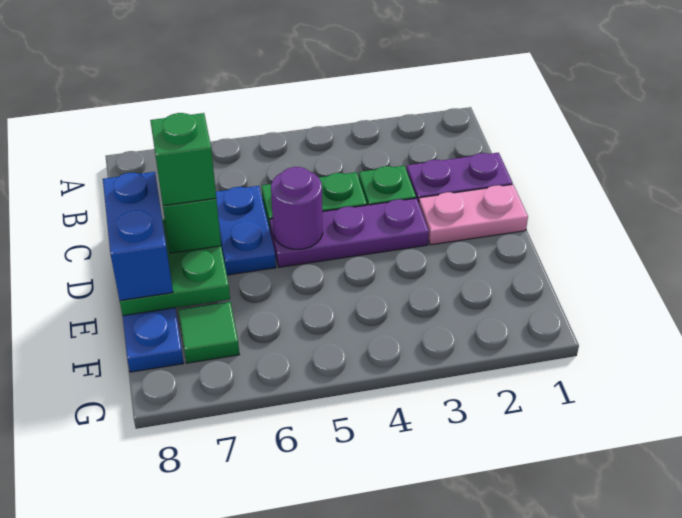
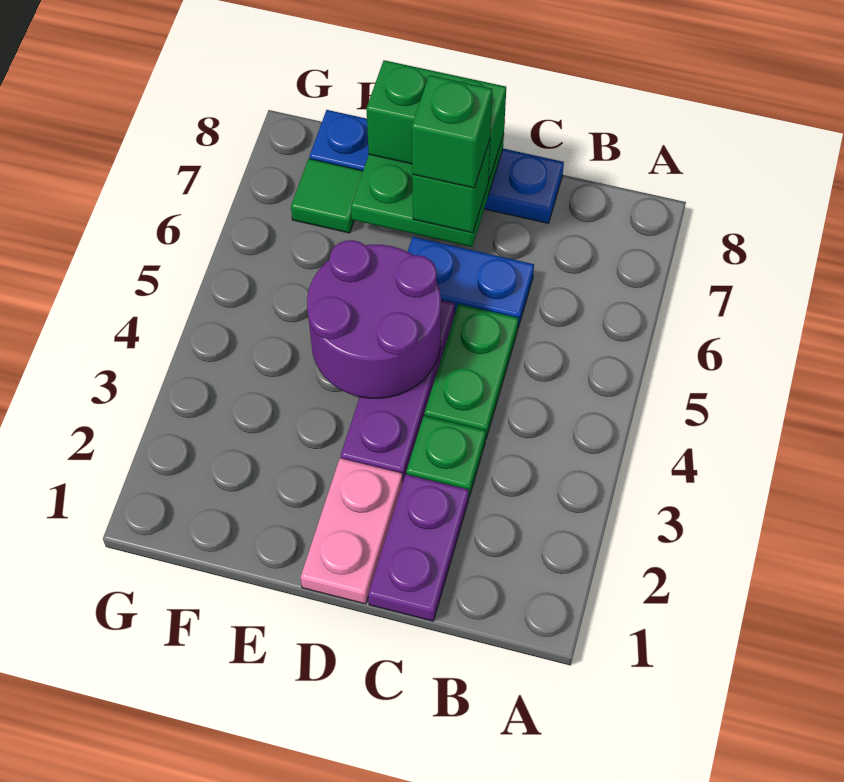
purple 1x1 round brick [271,167,323,249] -> purple 2x2 round brick [307,240,441,398]
blue 1x2 brick [103,172,173,301] -> green 1x2 brick [366,60,506,181]

